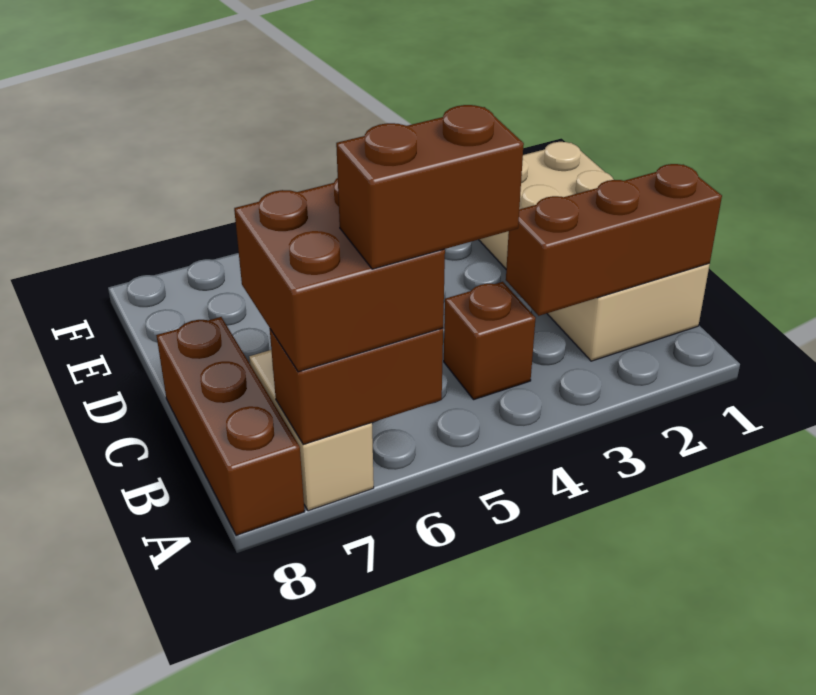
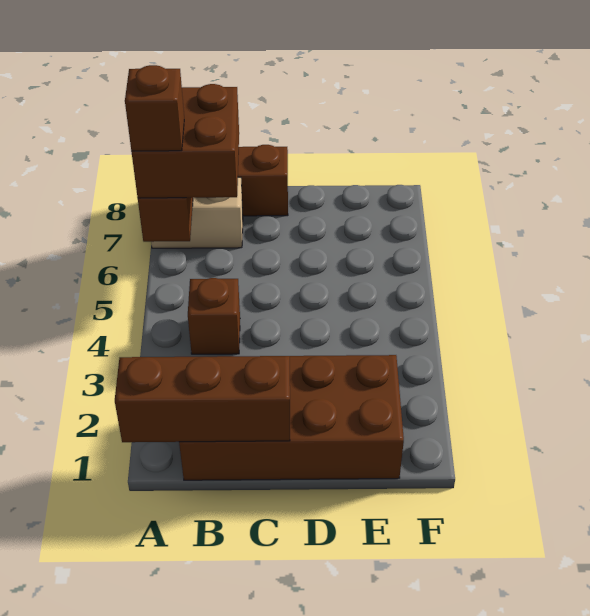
brown 1x2 brick [336,105,524,269] -> brown 1x1 brick [125,65,184,151]
tan 2x4 brick [479,142,710,361] -> brown 2x4 brick [179,355,404,480]
brown 1x3 brick [506,164,722,316] -> brown 1x3 brick turned to [115,356,290,442]

